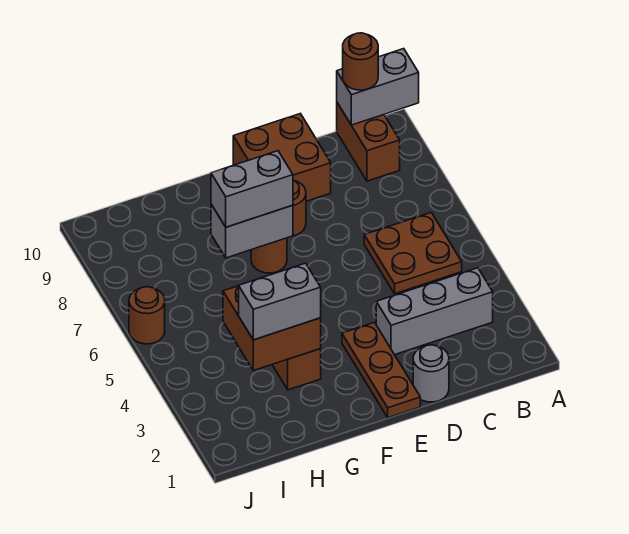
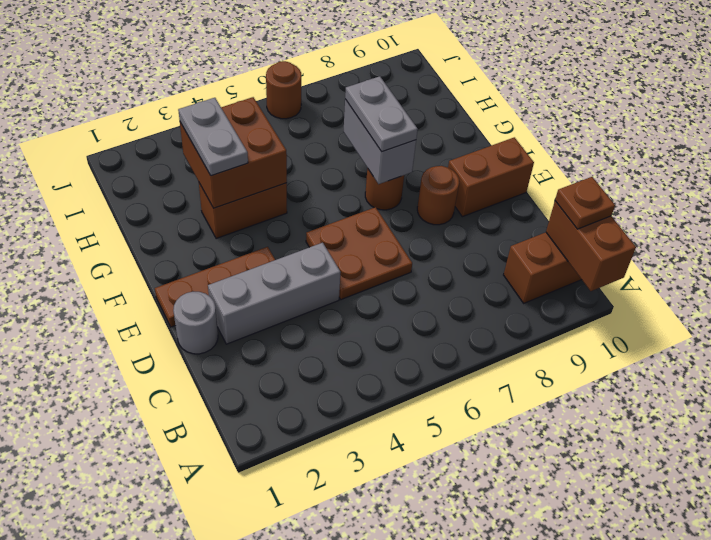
grey 1x2 brick [337,49,419,125] -> brown 1x2 brick [546,201,636,291]
grey 1x3 brick [376,268,493,355] -> grey 1x3 brick turned to [208,243,341,344]
brown 2x2 plate [364,213,462,294] -> brown 2x2 plate moved to [306,207,412,300]
brown 1x1 round brick [343,33,378,90] -> brown 1x1 plate [555,177,615,229]
brown 2x2 brick [233,114,331,201] -> brown 1x2 brick [448,137,534,217]
grey 1x2 brick [211,151,293,227] -> grey 1x2 plate [345,76,418,152]
grey 1x2 brick [239,263,321,340] -> grey 1x2 plate [178,98,248,176]

